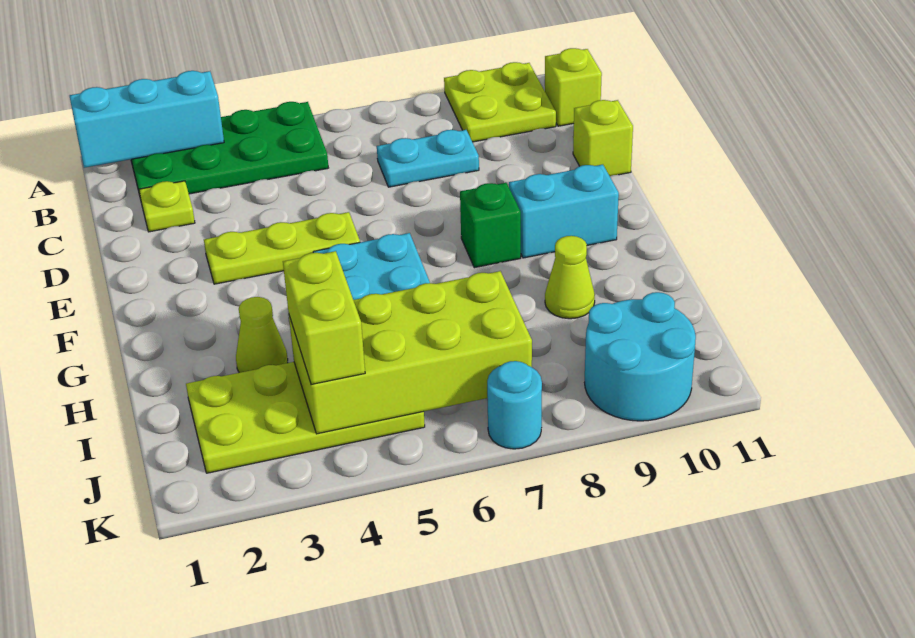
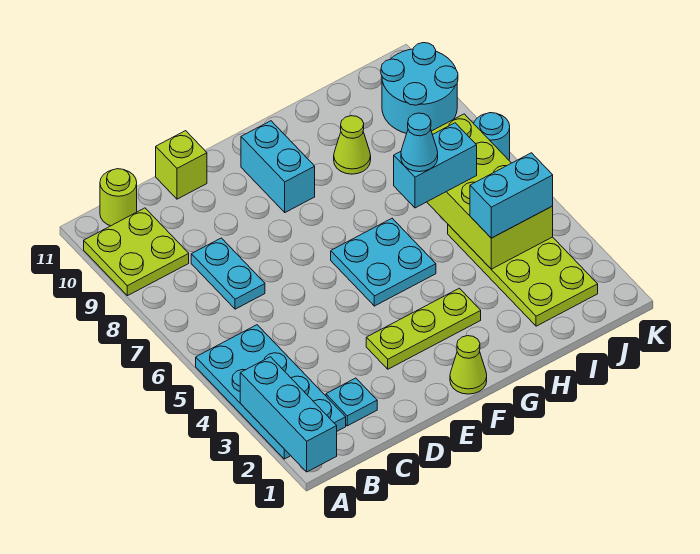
green 2x4 plate [131,102,328,195] -> cyan 2x4 plate [196,325,346,459]
lime 1x1 brick [545,48,602,126] -> lime 1x1 round brick [100,169,137,226]
lime 1x1 plate [139,181,195,232] -> cyan 1x1 plate [326,378,377,426]
lime 1x3 plate [204,212,360,284] -> lime 1x3 plate turned to [366,288,481,369]
green 1x1 brick [460,183,521,268] -> none
lime 1x1 cone [236,297,288,373] -> lime 1x1 cone moved to [450,336,487,394]
none -> cyan 1x2 brick [394,123,477,208]
none -> cyan 1x1 cone [401,113,438,172]
lime 1x2 brick [283,251,365,385] -> cyan 1x2 brick [470,153,553,238]

